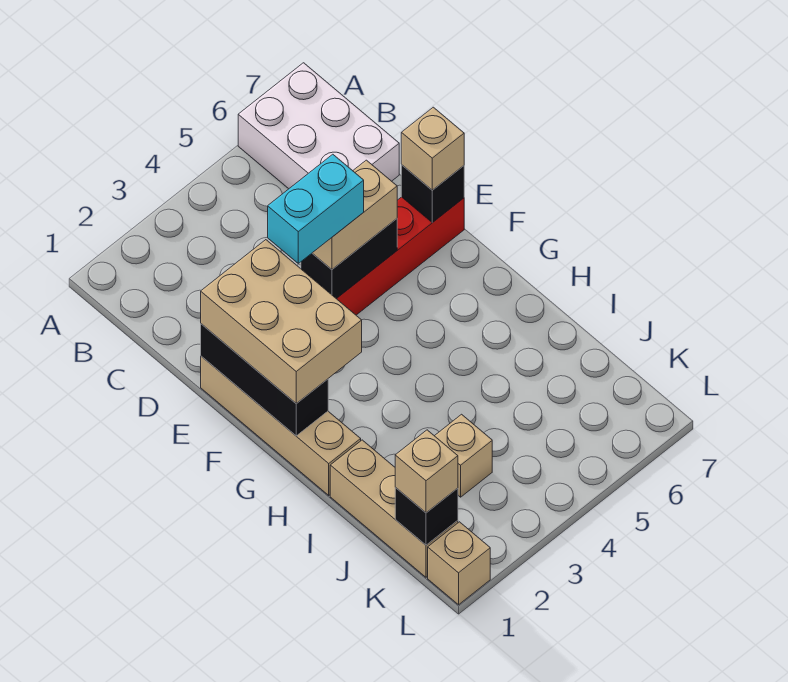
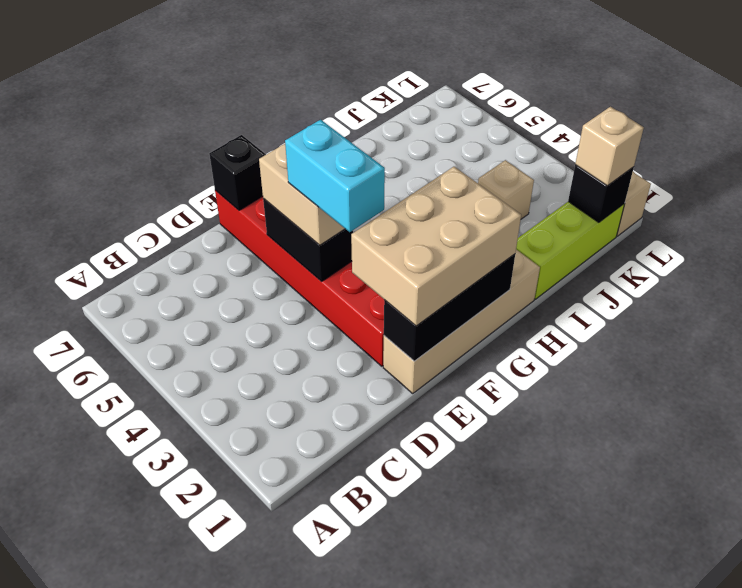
white 2x3 brick [238,63,399,189] -> none
tan 1x1 brick [401,107,464,190] -> none
tan 1x3 brick [330,440,458,577] -> lime 1x3 brick [516,202,624,299]

